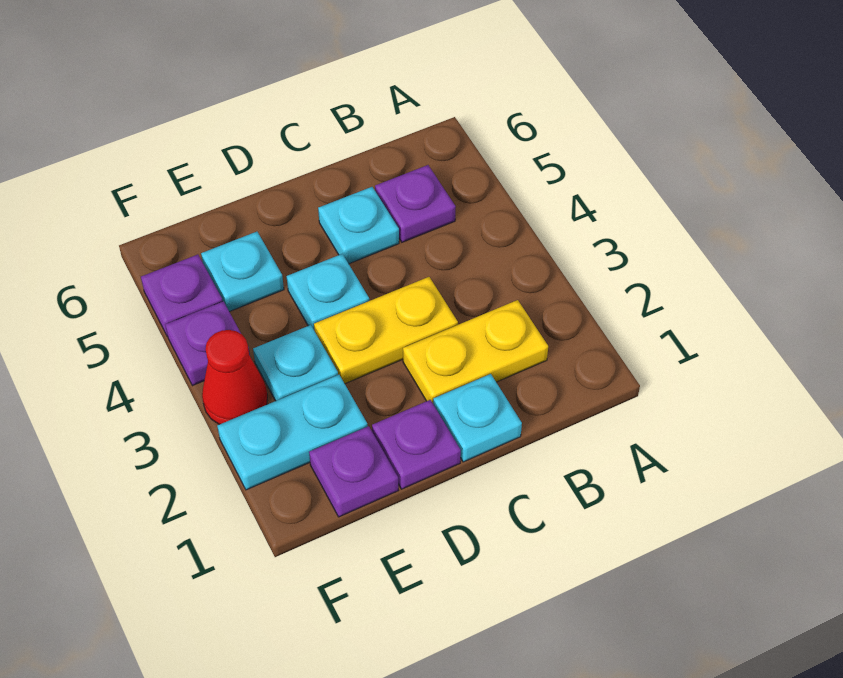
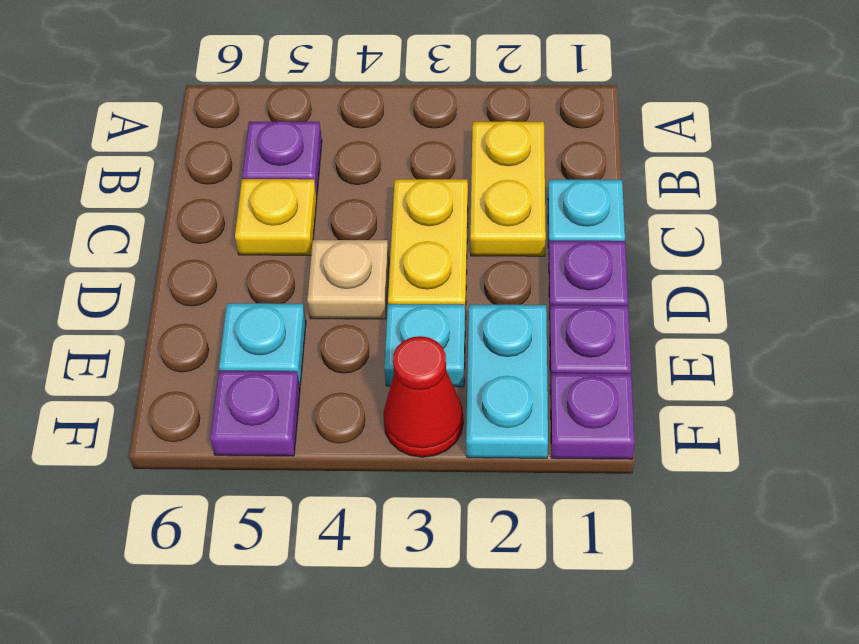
cyan 1x1 plate [318,187,399,264] -> yellow 1x1 plate [235,179,317,255]
cyan 1x1 plate [287,254,369,329] -> tan 1x1 plate [307,240,389,319]
purple 1x1 plate [165,301,250,386] -> purple 1x1 plate moved to [550,373,635,459]

